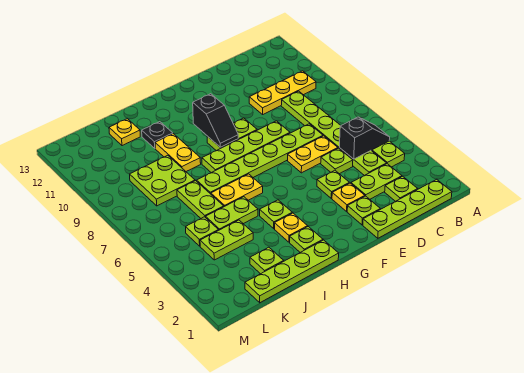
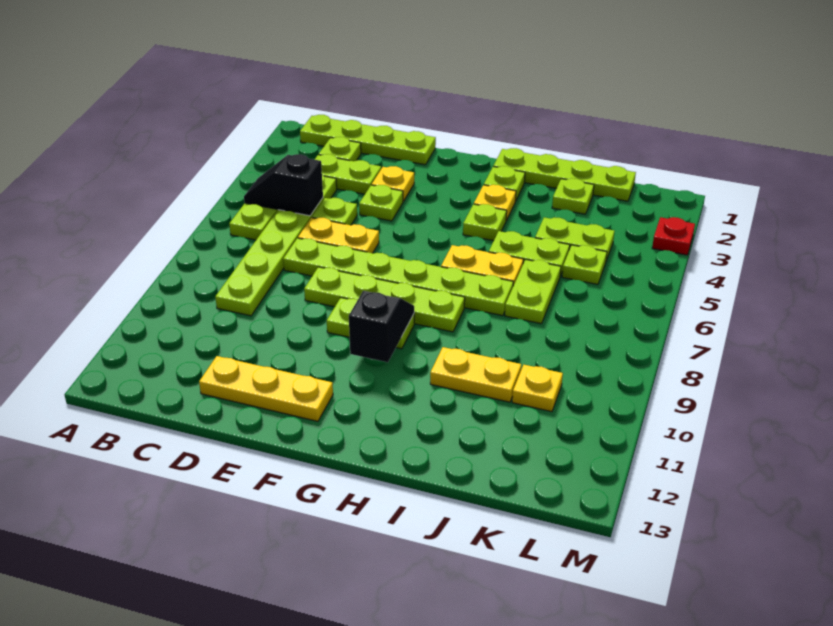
yellow 1x3 plate [249,71,316,114] -> yellow 1x3 plate moved to [199,356,333,421]
lime 1x1 plate [347,196,380,225] -> none
yellow 1x2 plate [155,134,201,171] -> yellow 1x2 plate turned to [430,347,521,402]
black 1x1 plate [142,122,173,148] -> none
lime 2x2 plate [130,155,195,206] -> none
yellow 1x1 plate [109,119,140,146] -> yellow 1x1 plate moved to [512,365,563,412]
none -> red 1x1 plate [652,217,695,255]

